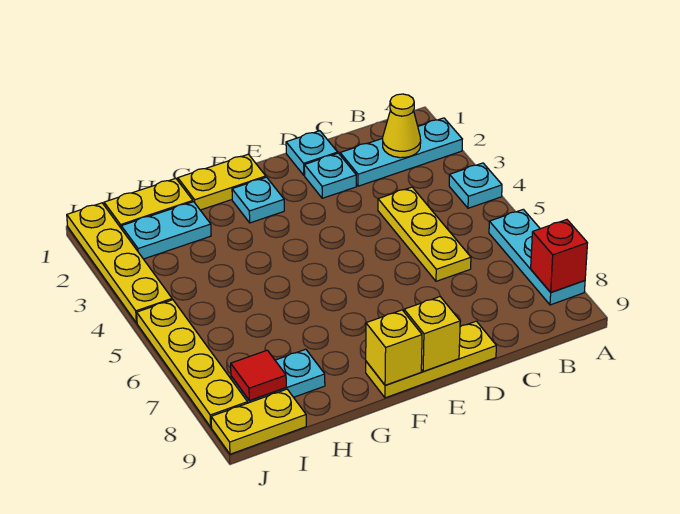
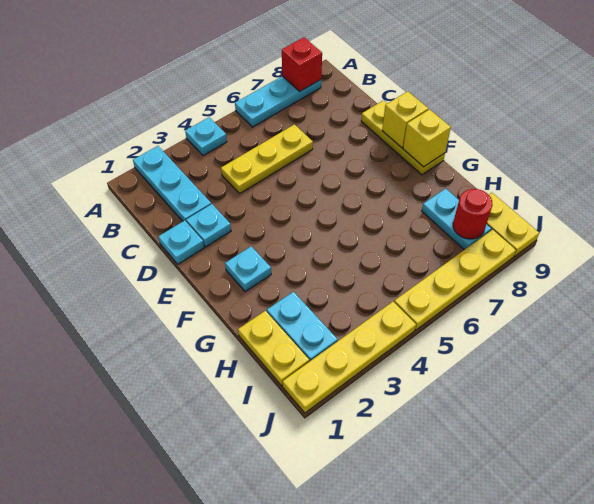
yellow 1x1 cone [383,94,421,158] -> none
yellow 1x2 plate [178,154,266,210] -> none
red 1x1 tile [231,350,286,400] -> red 1x1 round brick [453,189,493,239]

